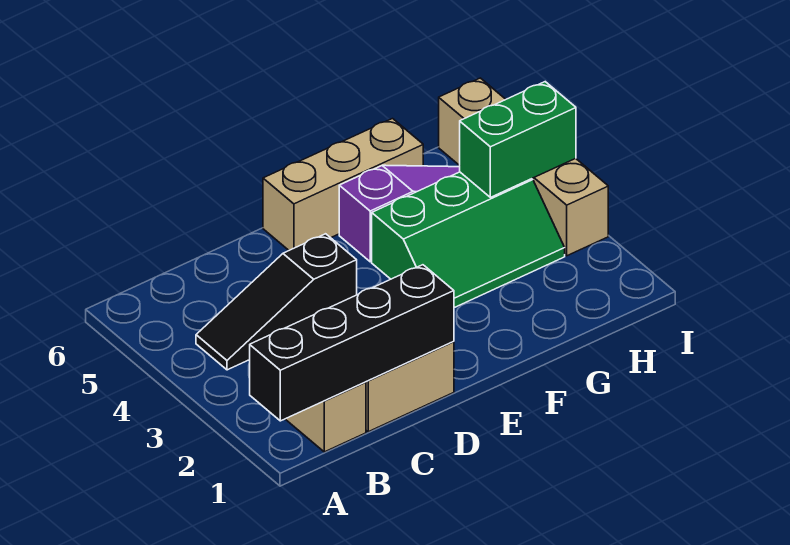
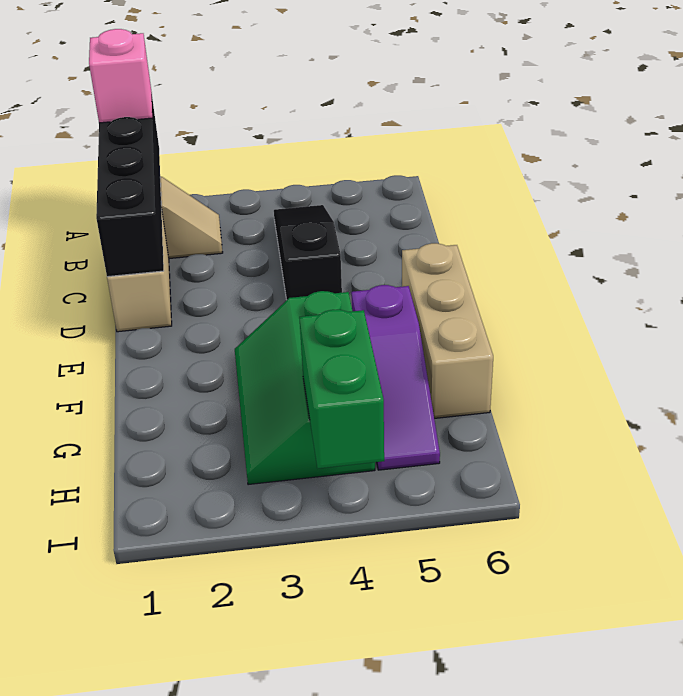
none -> pink 1x1 brick [89,29,152,123]
tan 1x4 brick [439,78,608,256] -> none

